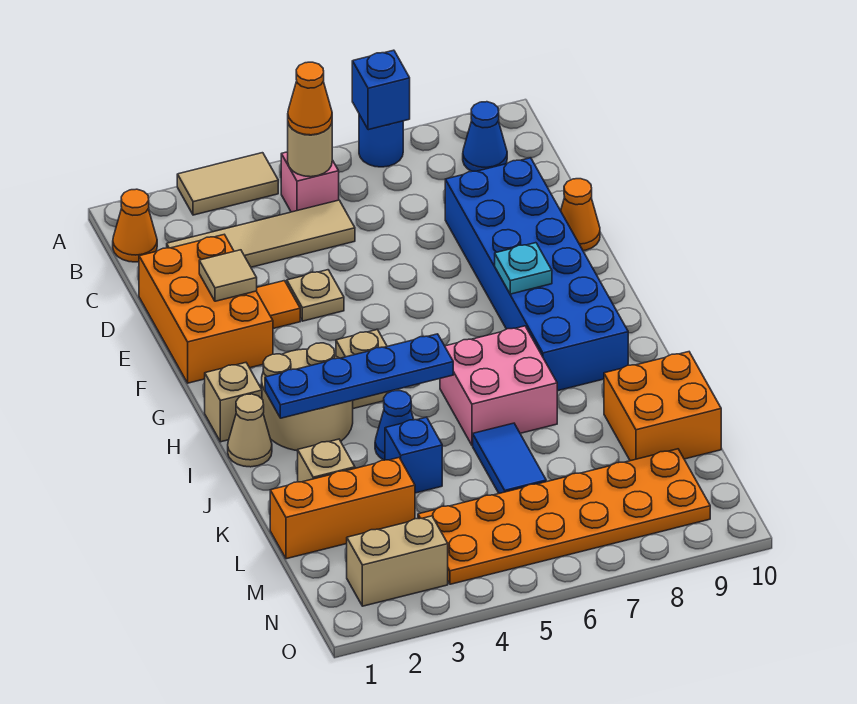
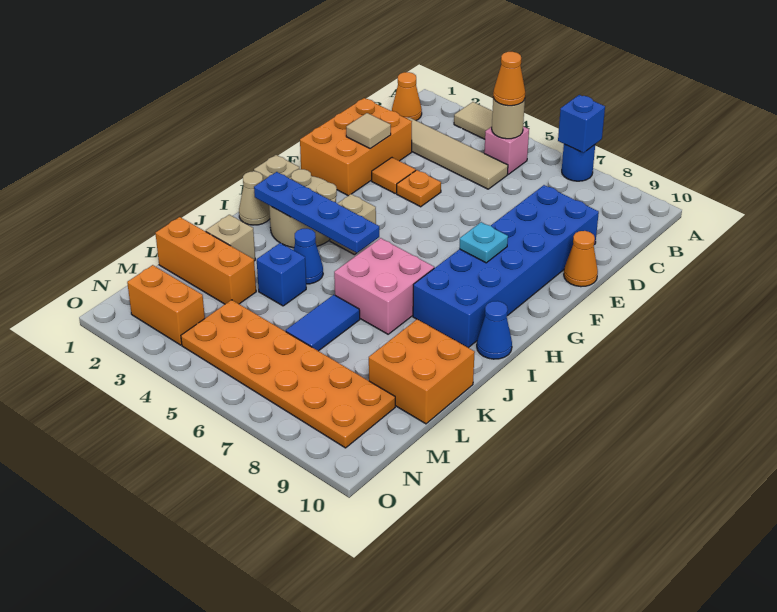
blue 1x1 cone [463,102,507,171] -> blue 1x1 cone moved to [477,301,512,359]
tan 1x1 plate [287,270,344,321] -> orange 1x1 plate [397,170,441,207]
tan 1x2 brick [347,516,448,606] -> orange 1x2 brick [127,265,205,345]

